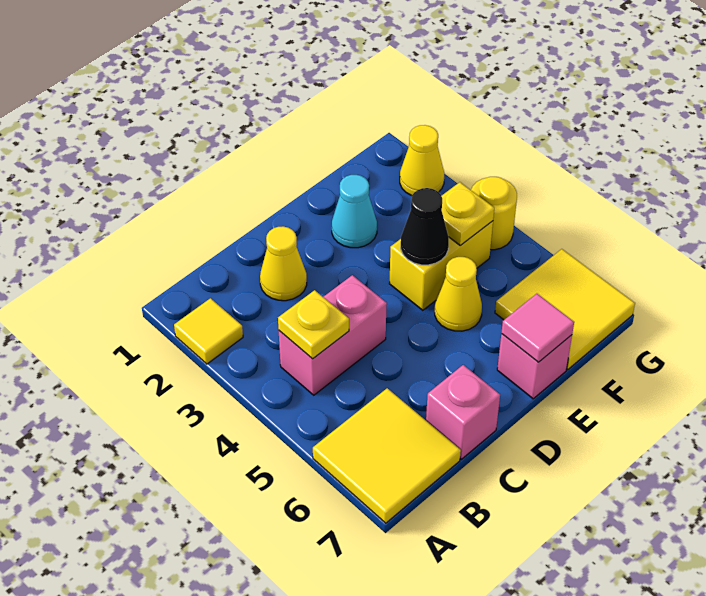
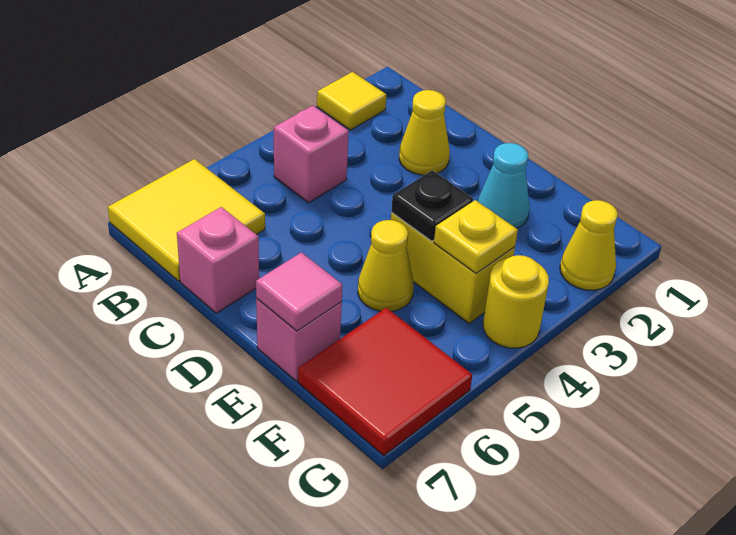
pink 1x2 brick [279,275,387,395] -> pink 1x1 brick [274,105,349,203]
yellow 1x1 plate [278,290,349,359] -> none
black 1x1 cone [401,188,449,265] -> black 1x1 plate [391,170,473,241]
yellow 2x2 tile [495,249,635,370] -> red 2x2 tile [298,308,472,456]

